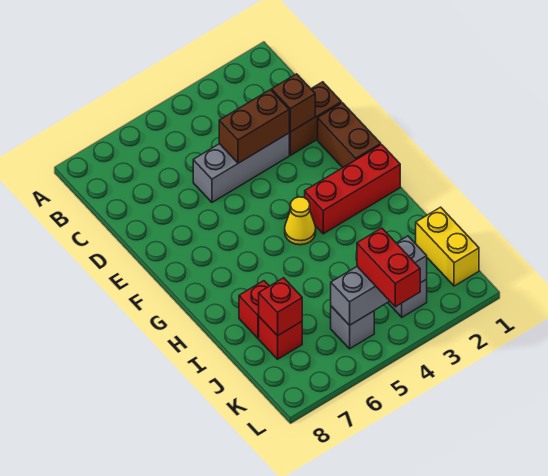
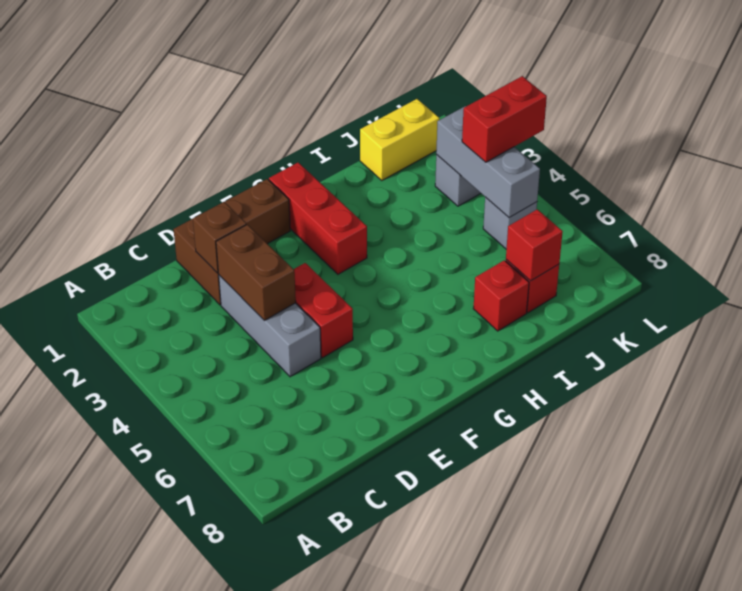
none -> red 1x2 brick [294,263,353,358]
yellow 1x1 cone [285,197,316,245] -> none

